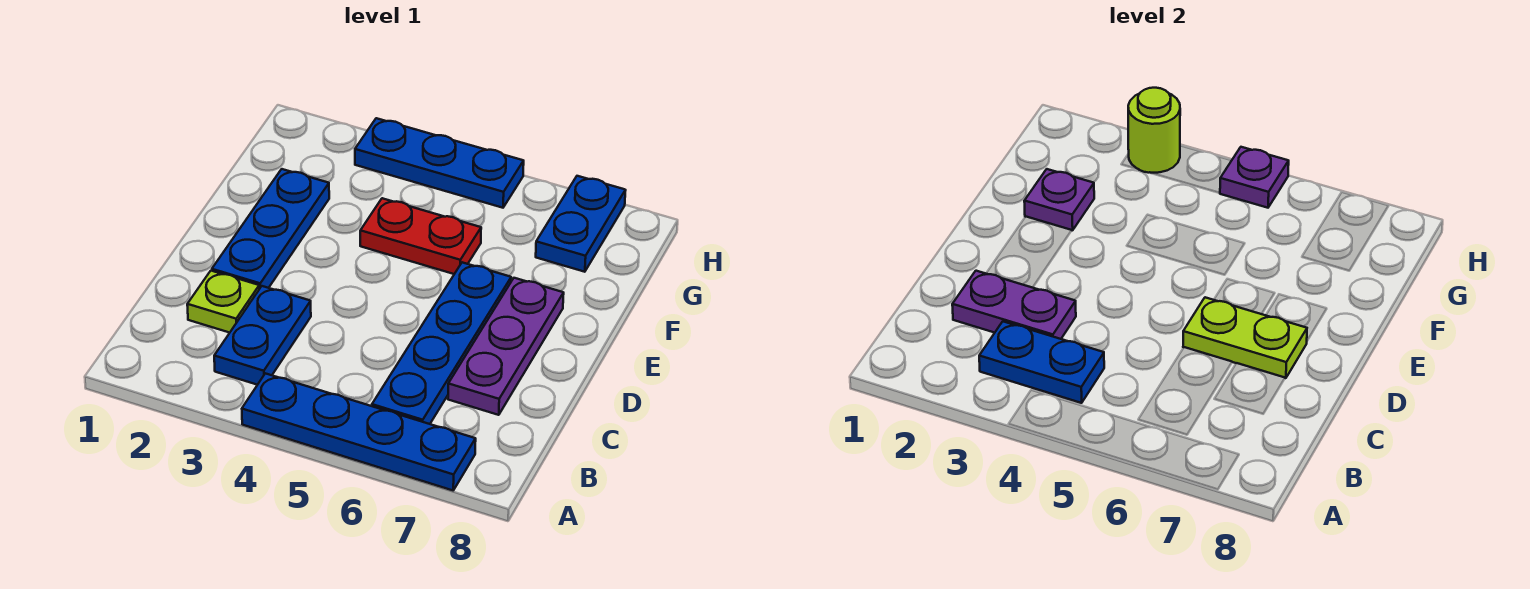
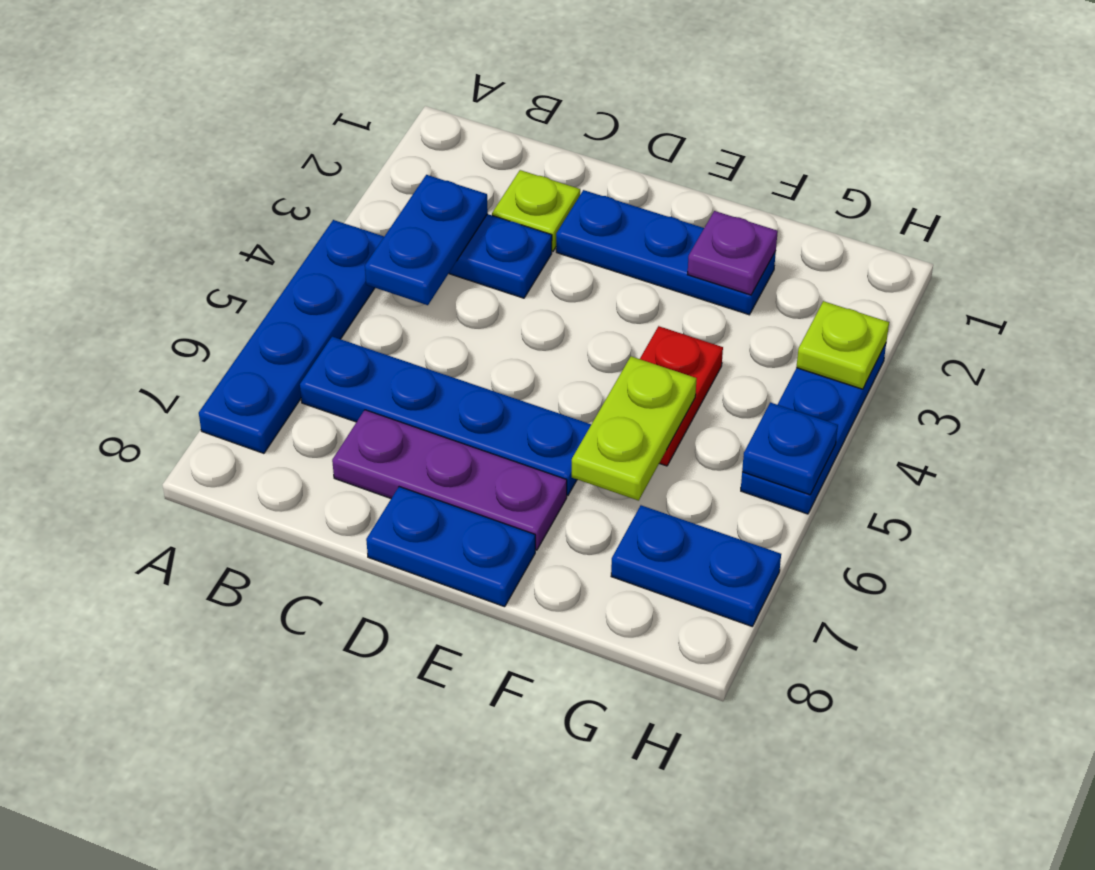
purple 1x2 plate [952,271,1076,339] -> none
lime 1x2 plate [1183,297,1307,378] -> lime 1x2 plate moved to [572,356,697,501]
none -> blue 1x2 plate [366,487,535,607]
lime 1x1 round brick [1128,88,1180,173] -> lime 1x1 plate [796,301,889,389]
purple 1x1 plate [1220,147,1289,208] -> blue 1x1 plate [742,402,838,495]

